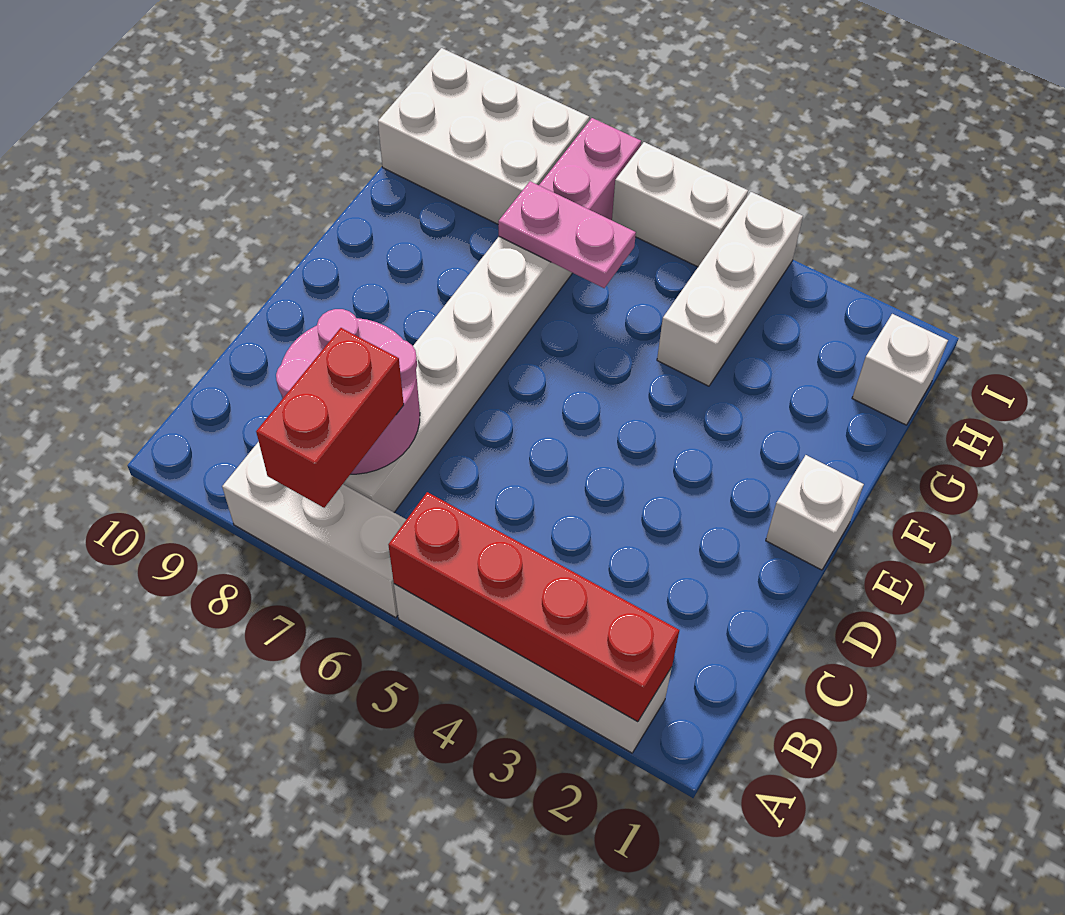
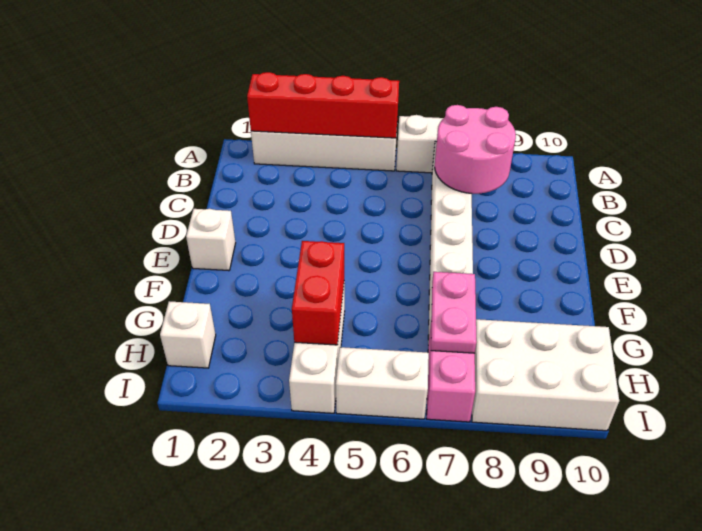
red 1x2 brick [256,328,404,508] -> red 1x2 brick moved to [292,241,344,345]
pink 1x2 plate [498,181,636,288] -> pink 1x2 plate turned to [431,272,477,353]

